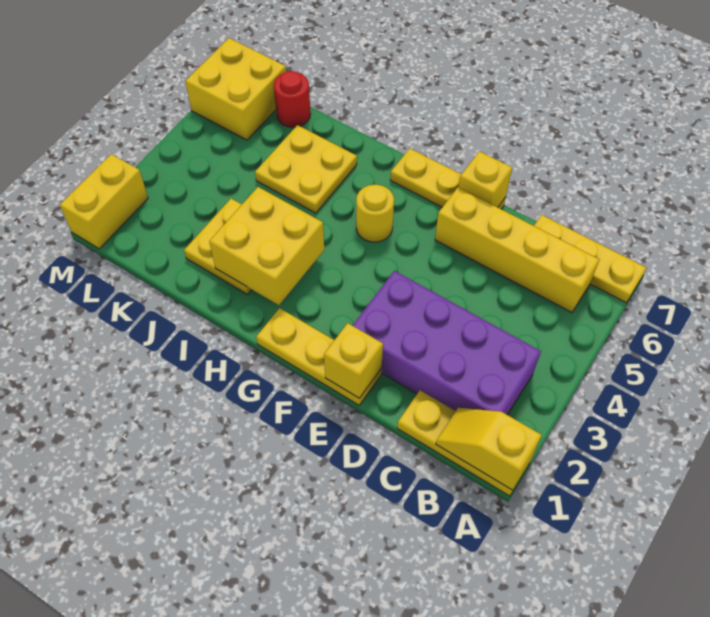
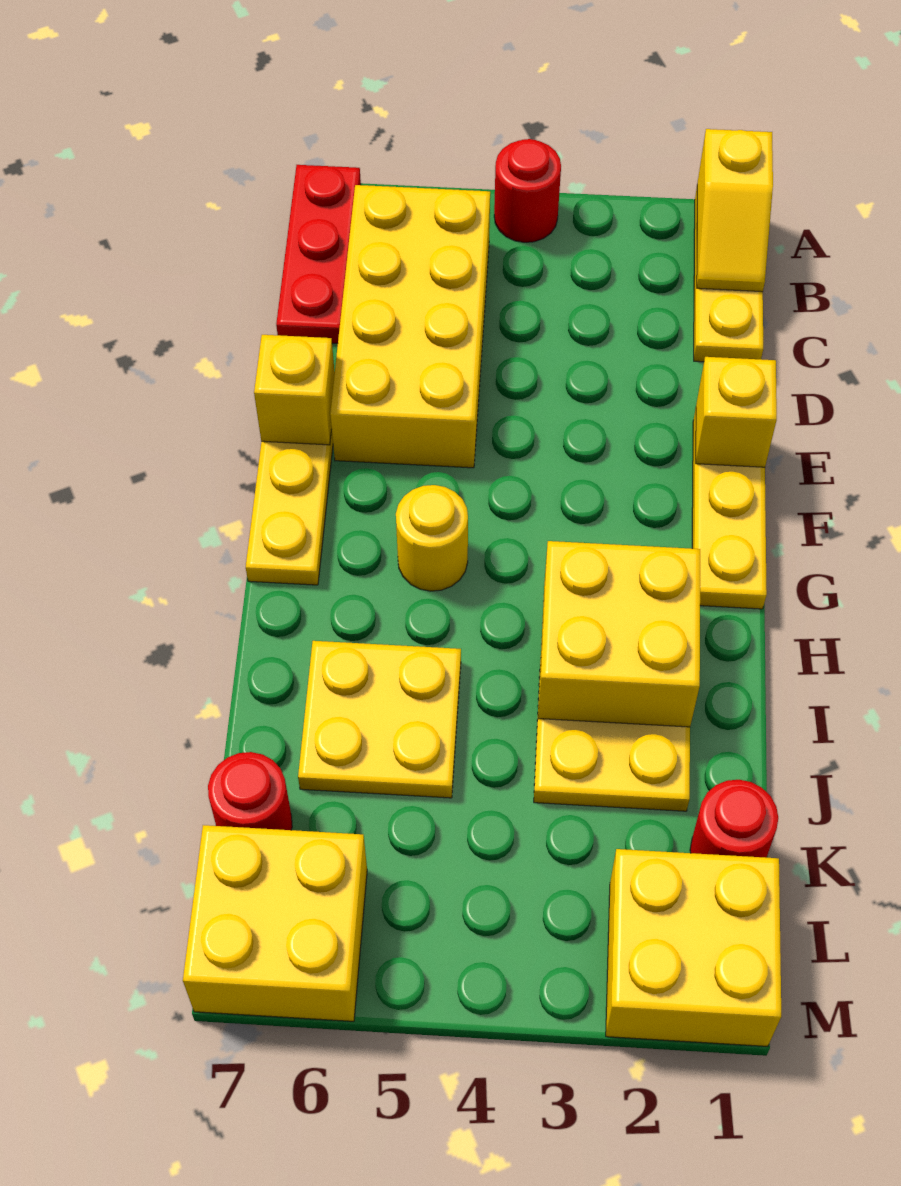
none -> red 1x1 round brick [494,139,561,242]
yellow 1x3 plate [534,215,646,303] -> red 1x3 plate [276,165,361,343]
purple 2x4 brick [352,271,541,415] -> none
yellow 1x4 brick [435,187,600,313] -> yellow 2x4 brick [330,185,490,468]
none -> red 1x1 round brick [690,780,778,858]
yellow 1x2 brick [60,154,148,249] -> yellow 2x2 brick [606,849,781,1046]

